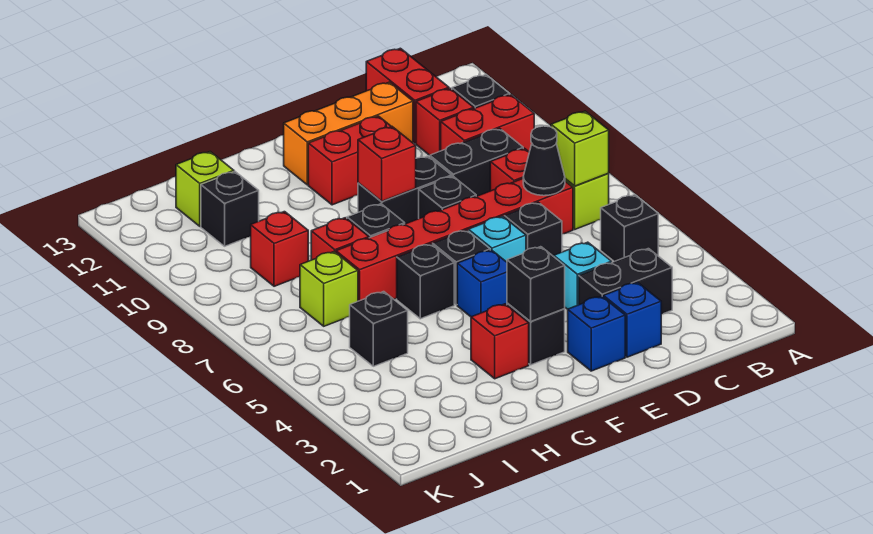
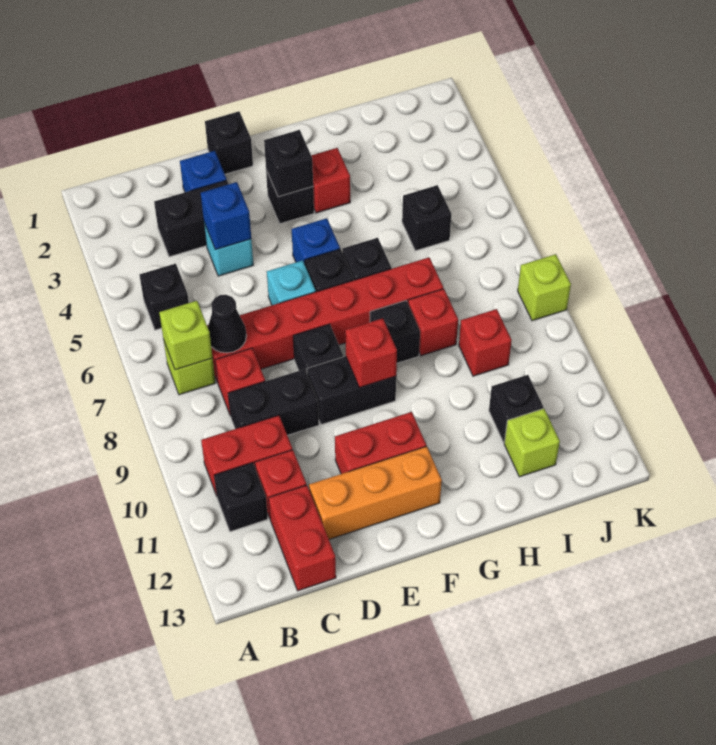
black 1x1 brick [504,202,562,256] -> black 1x1 brick moved to [205,111,253,174]
blue 1x1 brick [568,296,625,371] -> blue 1x1 brick moved to [201,182,251,250]
lime 1x1 brick [300,252,358,326] -> lime 1x1 brick moved to [518,254,571,321]

